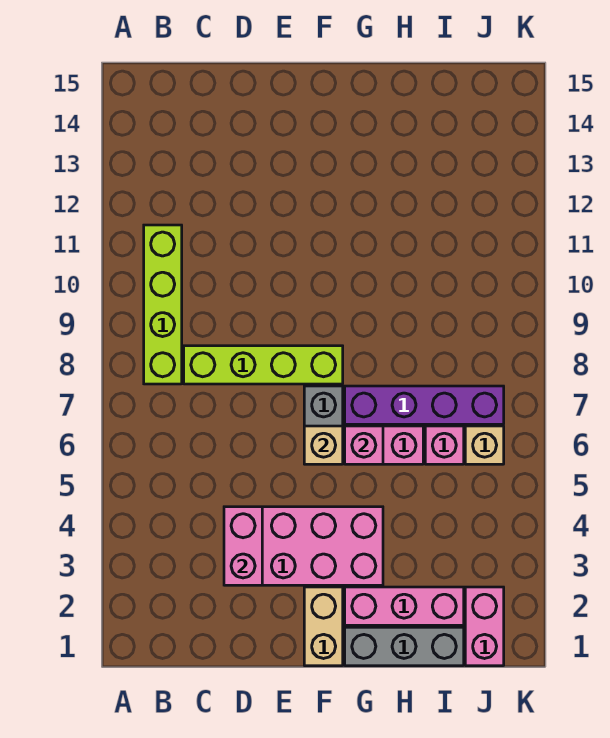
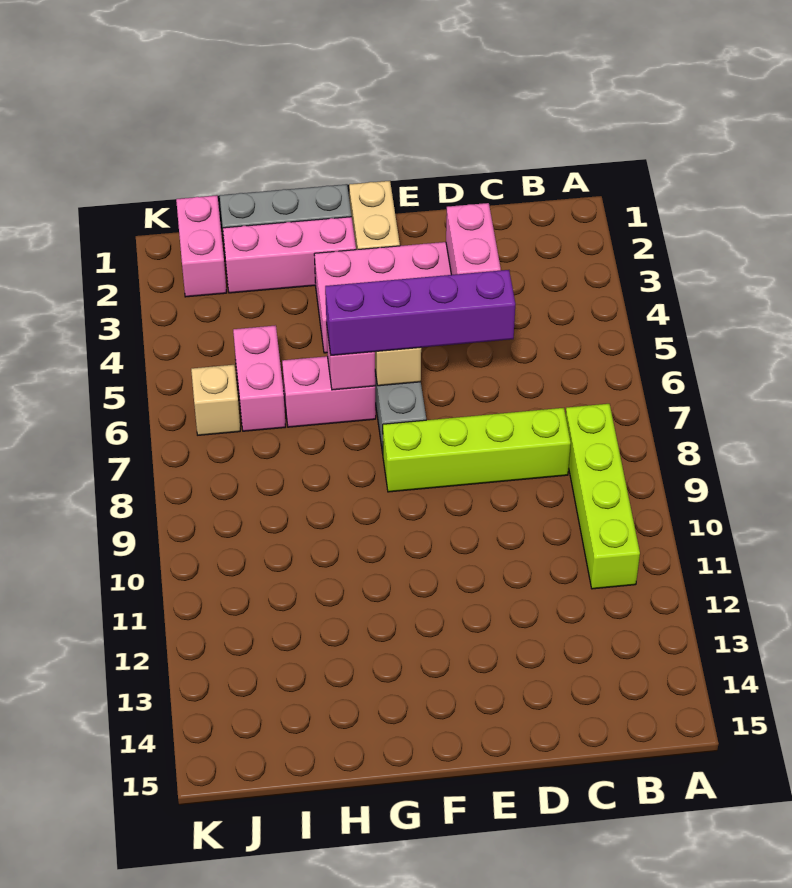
purple 1x4 brick [345,386,504,424] -> purple 1x4 brick moved to [325,270,515,355]
pink 1x1 brick [425,426,464,464] -> pink 1x2 brick [233,325,286,431]

